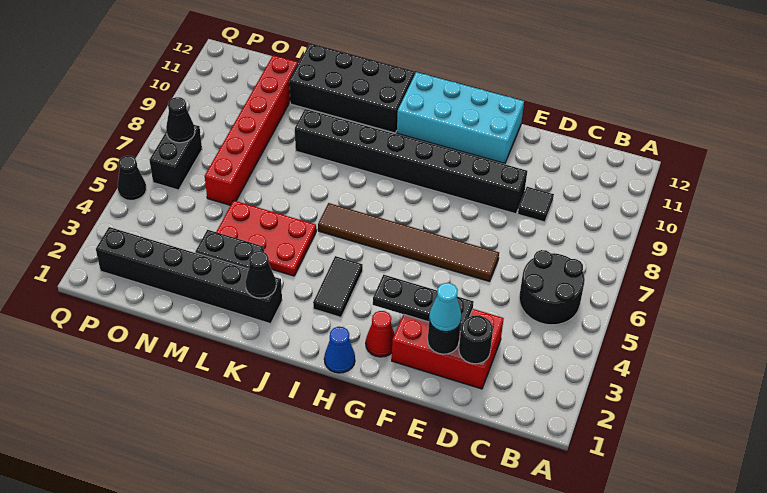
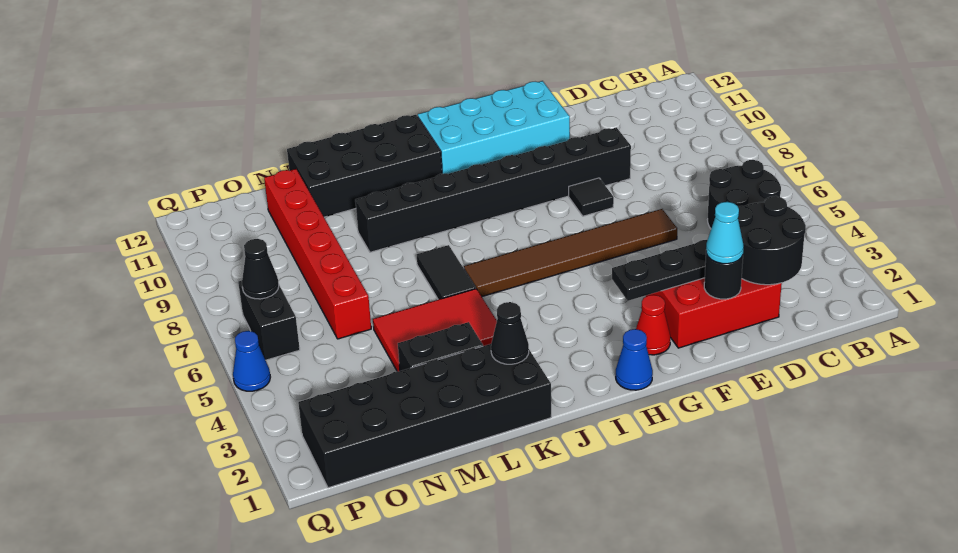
black 1x1 round brick [459,315,493,364] -> black 2x2 round brick [738,196,806,285]
black 1x1 tile [518,187,554,222] -> black 1x1 tile moved to [569,178,614,216]
black 1x2 tile [313,256,363,317] -> black 1x2 tile moved to [417,245,476,300]
black 1x6 brick [96,227,282,324] -> black 2x6 brick [298,344,551,488]
red 2x3 plate [216,200,316,276] -> red 2x3 tile [373,289,497,371]
black 1x1 cone [118,156,146,200] -> blue 1x1 cone [233,331,270,391]

